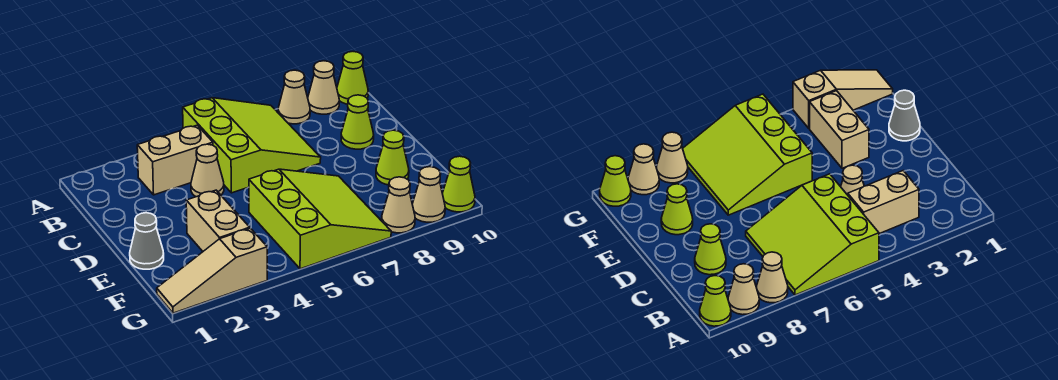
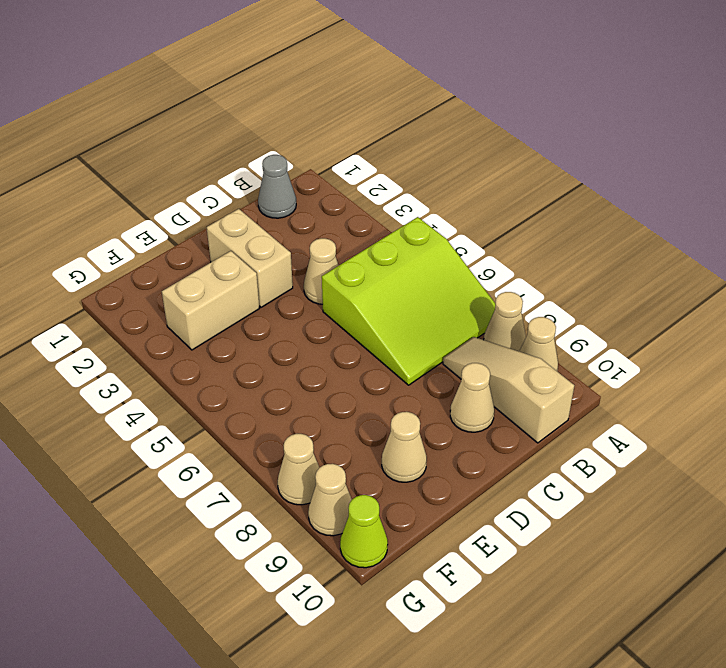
lime 1x1 cone [337,52,368,104] -> none
tan 1x2 brick [137,125,213,195] -> tan 1x2 brick moved to [207,209,293,307]
lime 1x1 cone [341,95,374,149] -> tan 1x1 cone [450,363,494,432]
grey 1x1 cone [130,213,164,269] -> grey 1x1 cone moved to [258,155,296,218]
lime 3x3 slope [249,169,391,269] -> none
lime 1x1 cone [376,130,409,185] -> tan 1x1 cone [382,412,427,482]
tan 1x3 slope [157,228,267,313] -> tan 1x3 slope moved to [443,337,574,443]

